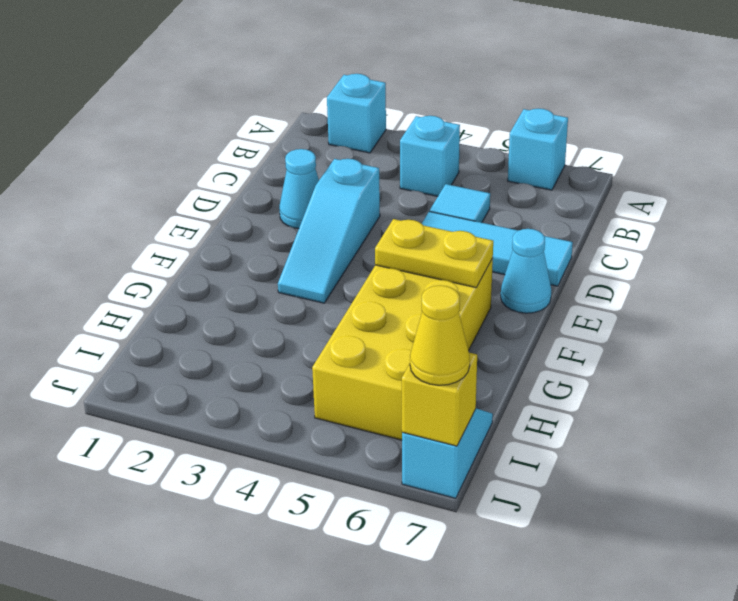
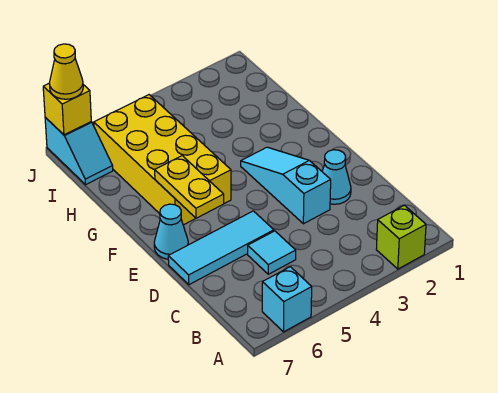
cyan 1x1 brick [327,74,386,153] -> lime 1x1 brick [376,205,426,269]
cyan 1x1 brick [400,116,460,196] -> none
yellow 1x2 plate [375,219,493,288] -> yellow 1x2 plate turned to [155,156,224,218]

